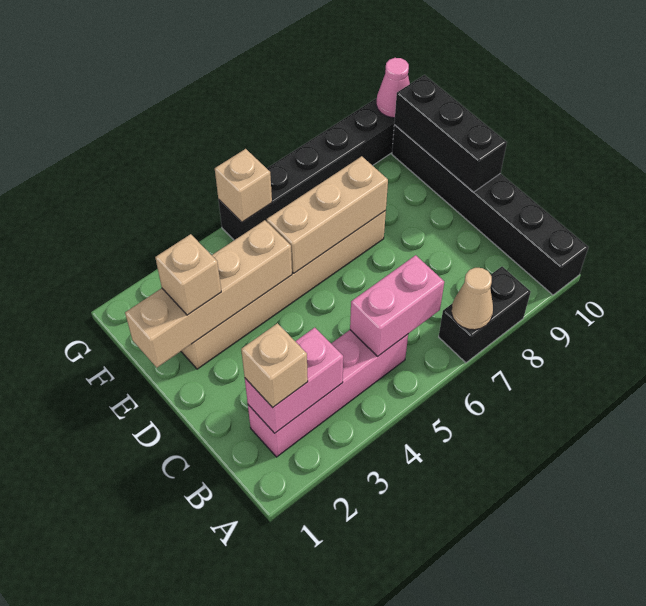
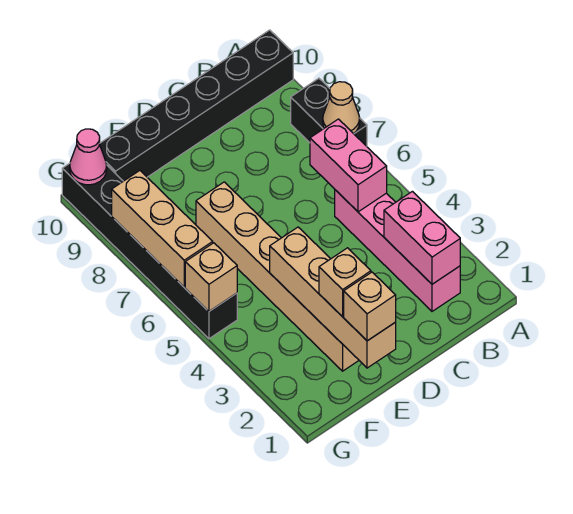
tan 1x1 brick [241,323,308,408] -> tan 1x1 brick moved to [344,272,396,341]
black 1x3 brick [394,75,507,192] -> none
tan 1x3 brick [267,156,388,273] -> tan 1x3 brick moved to [112,171,213,287]

